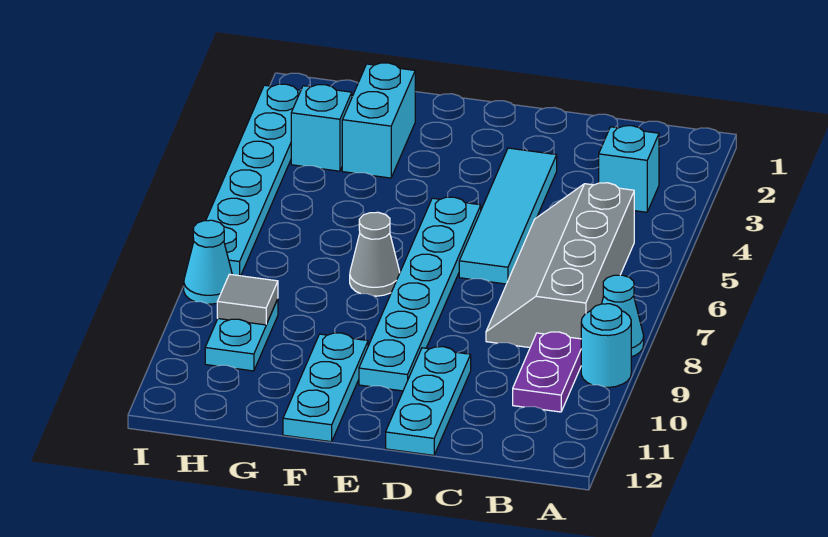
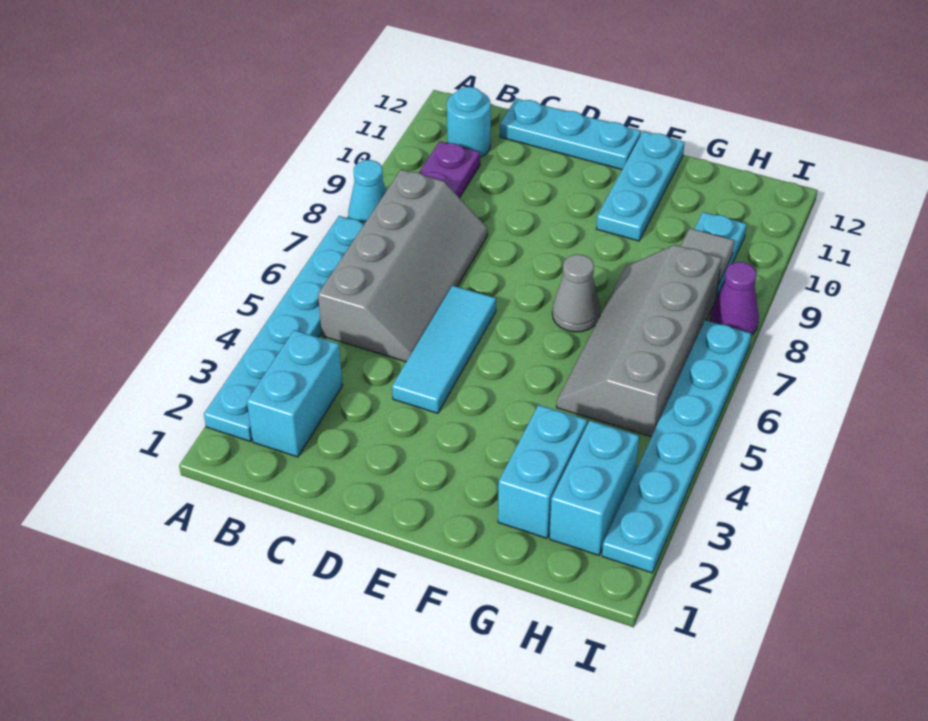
cyan 1x1 round brick [581,304,631,387] -> cyan 1x1 round brick moved to [447,87,491,158]
cyan 1x1 brick [599,126,659,212] -> cyan 1x2 brick [247,330,343,457]
cyan 1x4 tile [459,148,557,284] -> cyan 1x3 tile [392,285,496,413]
cyan 1x3 plate [386,347,471,455] -> cyan 1x3 plate turned to [500,98,641,169]
cyan 1x6 plate [359,197,481,391] -> cyan 1x6 plate moved to [204,216,365,441]
none -> grey 2x4 slope [557,245,721,437]
cyan 1x1 brick [291,85,352,171] -> cyan 1x2 brick [550,421,639,555]
cyan 1x1 cone [184,220,232,304] -> purple 1x1 cone [710,262,759,335]

